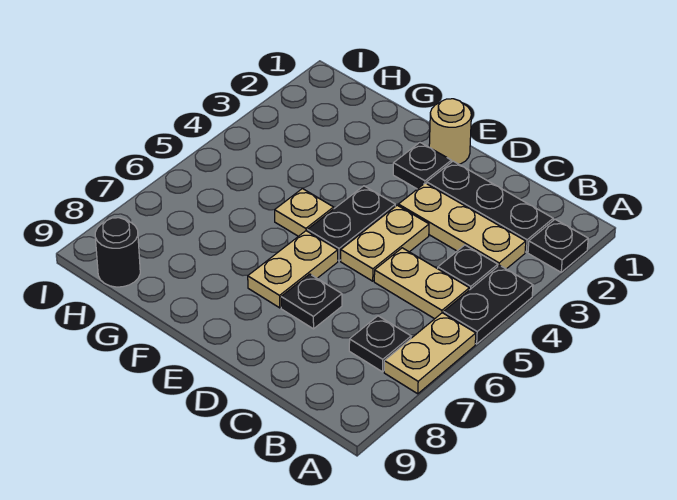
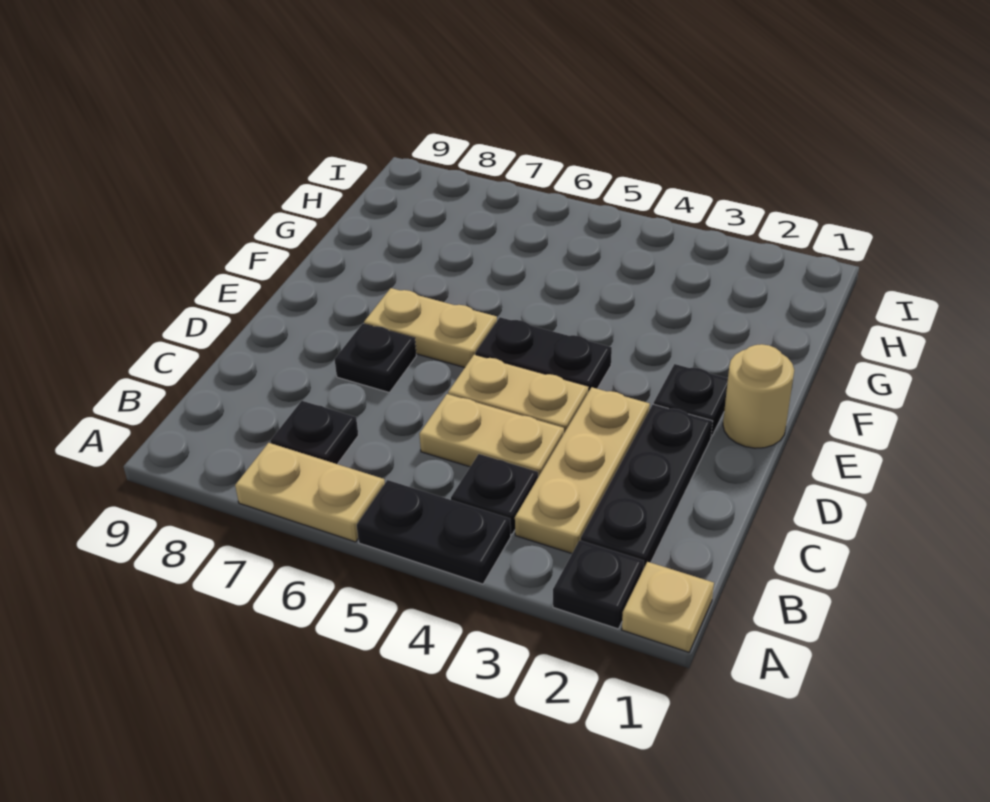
tan 1x2 plate [374,248,469,319] -> tan 1x2 plate turned to [419,394,564,477]
tan 1x1 plate [275,189,334,236] -> tan 1x1 plate moved to [622,562,714,652]
black 1x1 round brick [95,218,140,287] -> none

